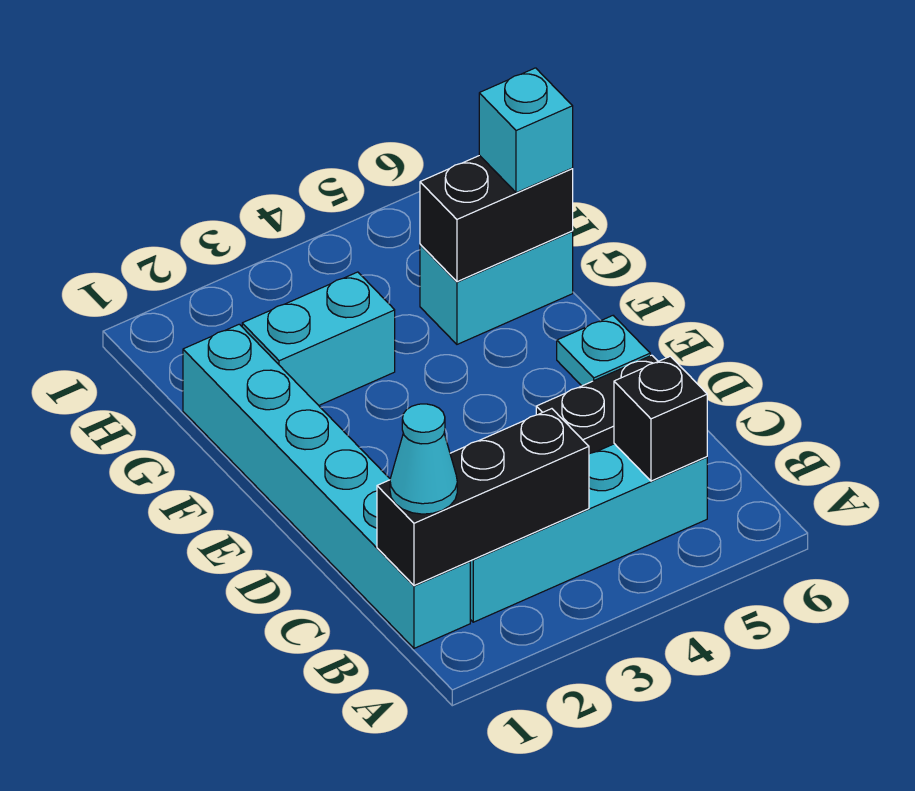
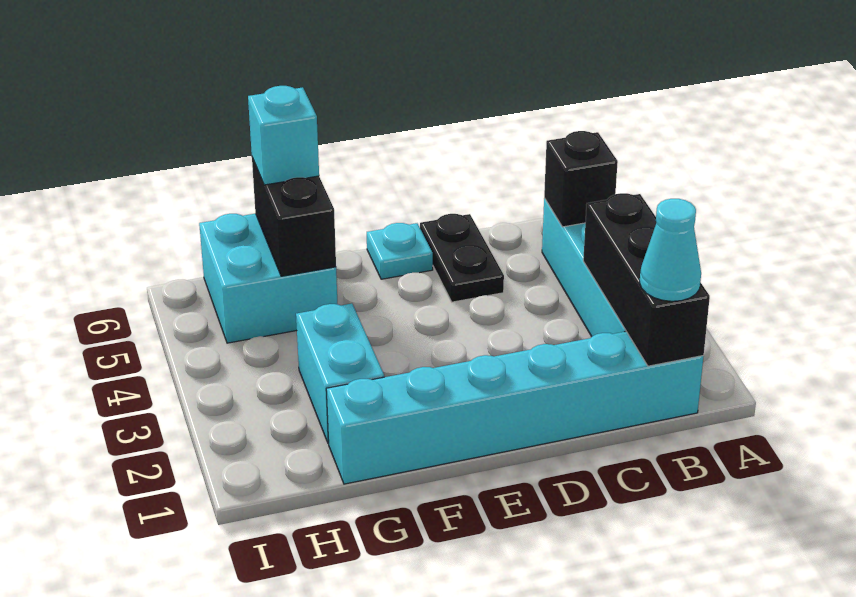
cyan 1x2 brick [420,231,573,344] -> cyan 2x2 brick [199,214,337,343]

